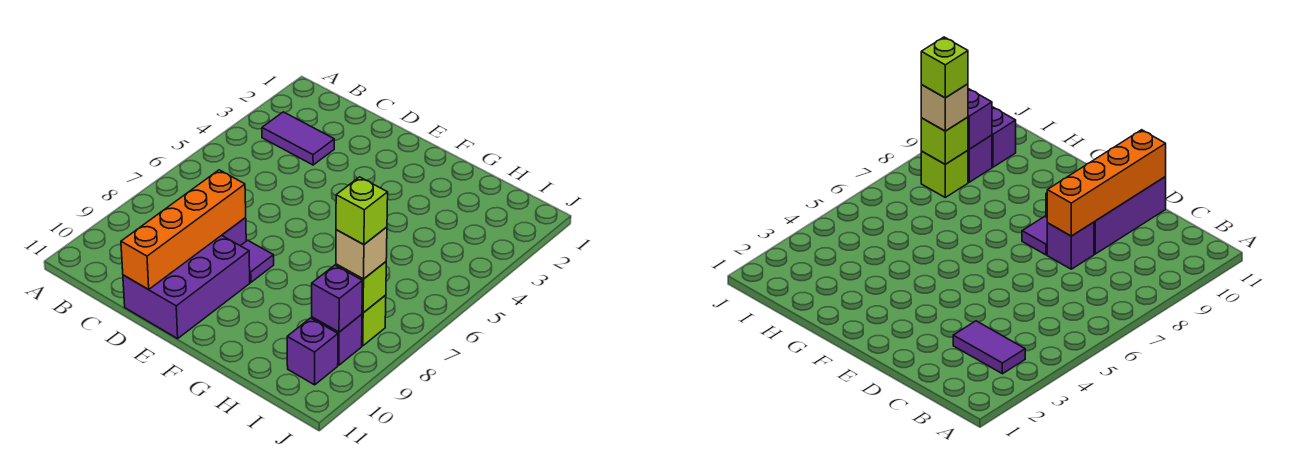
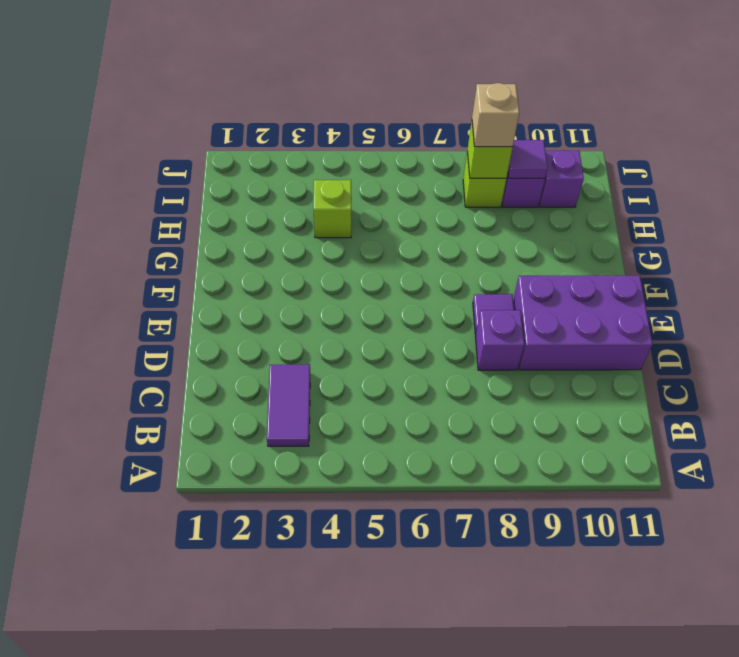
orange 1x4 brick [121,170,246,290] -> none
lime 1x1 brick [336,177,388,245] -> lime 1x1 brick moved to [314,180,351,238]
purple 1x1 brick [312,265,362,332] -> purple 1x1 tile [508,140,548,178]

